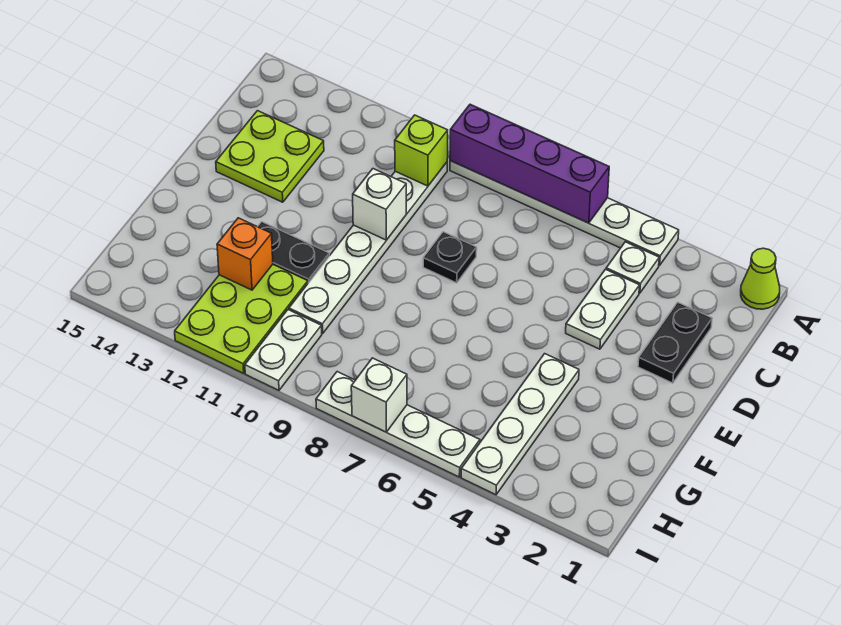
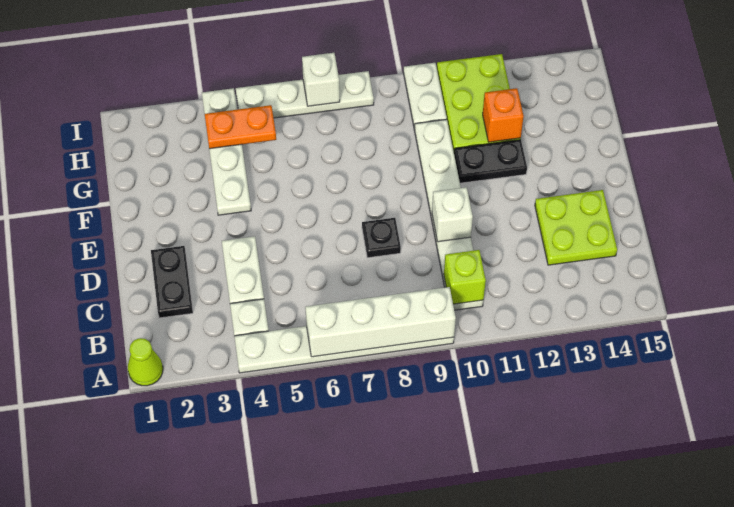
purple 1x4 brick [450,104,609,223] -> white 1x4 brick [305,287,456,357]
none -> orange 1x2 plate [205,105,276,149]

